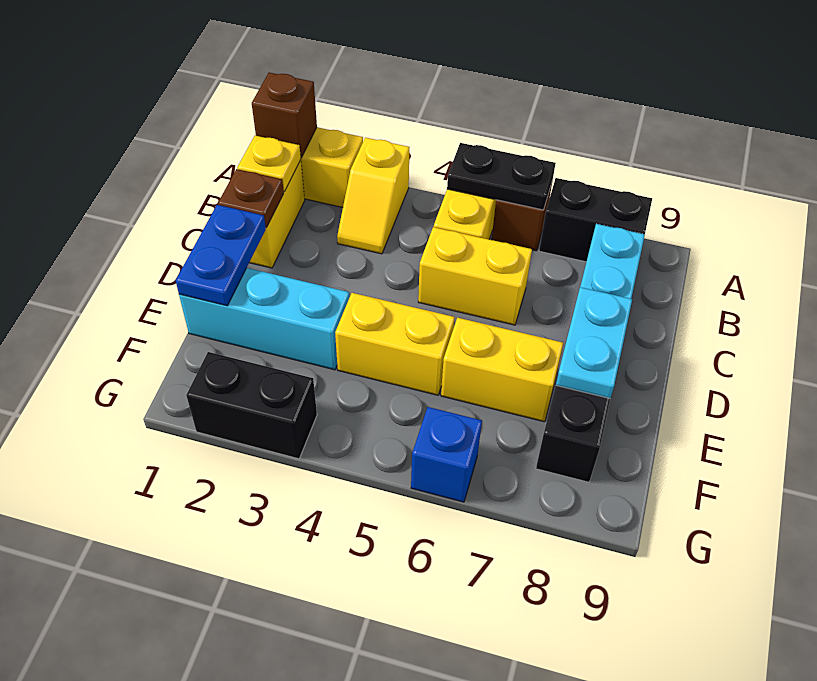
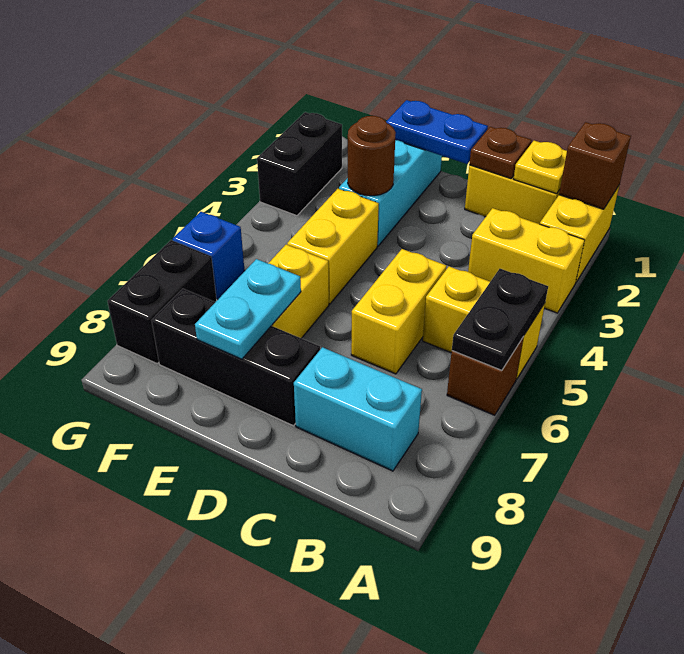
yellow 1x2 slope [337,138,409,254] -> yellow 1x2 brick [468,208,585,313]
black 1x2 brick [539,178,652,262] -> black 1x2 brick moved to [107,240,217,363]
cyan 1x2 plate [556,287,632,398] -> cyan 1x2 plate turned to [195,259,301,359]
none -> brown 1x1 round brick [348,116,396,196]

